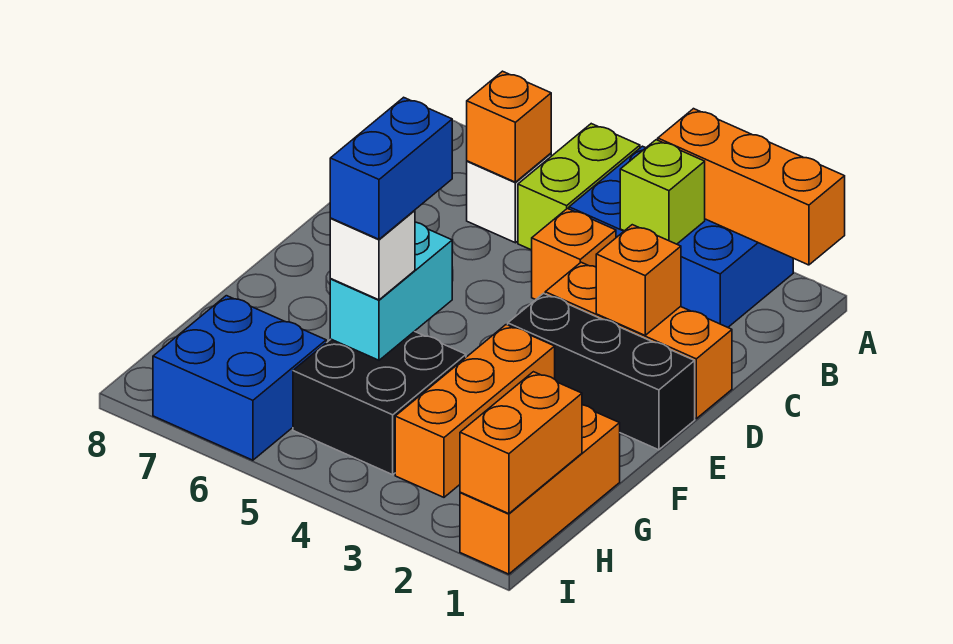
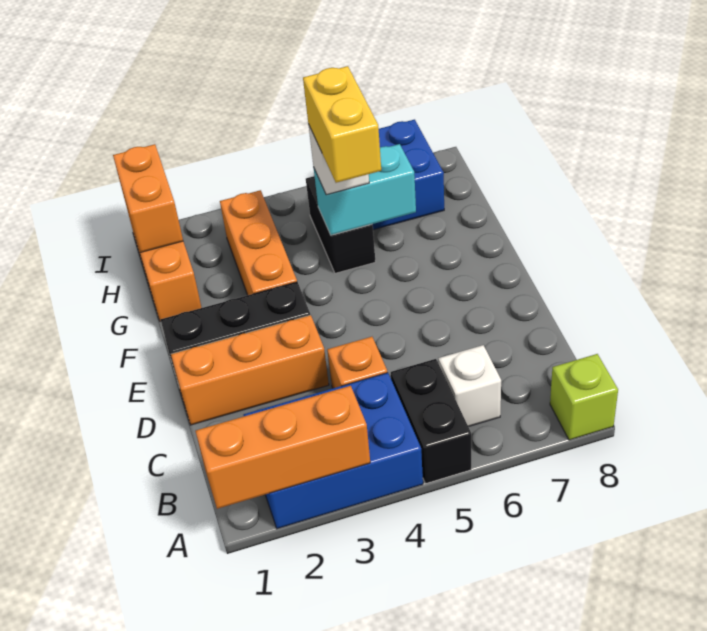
lime 1x2 brick [518,124,640,250] -> black 1x2 brick [391,359,471,484]
lime 1x1 brick [620,140,705,244] -> lime 1x1 brick moved to [550,354,618,440]
orange 1x1 brick [467,71,551,182] -> none
orange 1x1 brick [596,225,681,335] -> none
cyan 1x2 brick [330,222,452,360] -> cyan 1x2 brick turned to [314,144,416,235]
blue 1x2 brick [330,97,452,239] -> yellow 1x2 brick [303,66,381,183]
black 2x2 brick [293,331,466,475] -> black 1x2 brick [306,176,375,273]

